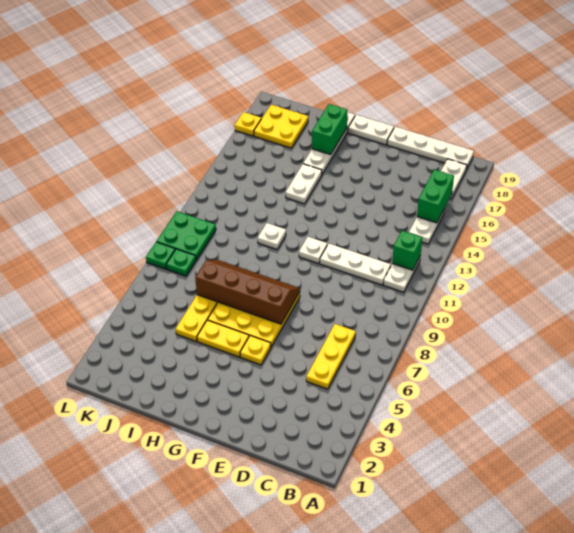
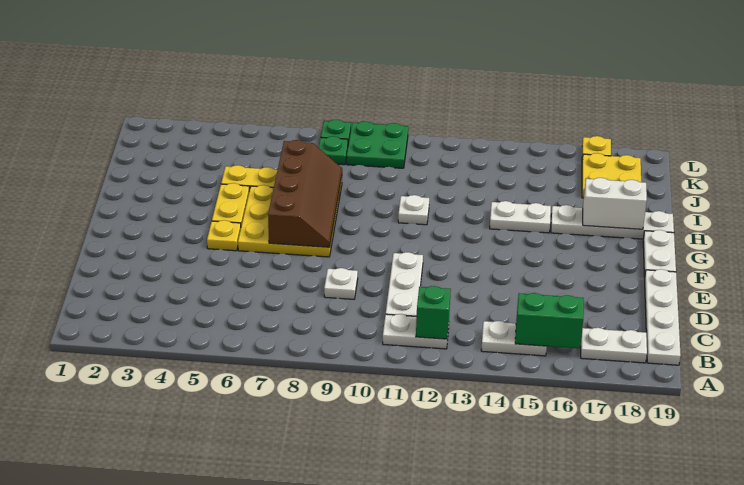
yellow 1x3 plate [306,324,356,389] -> none
white 1x1 plate [299,237,327,264] -> white 1x1 plate moved to [324,268,358,299]
green 1x2 brick [312,104,347,155] -> white 1x2 brick [583,178,647,229]

